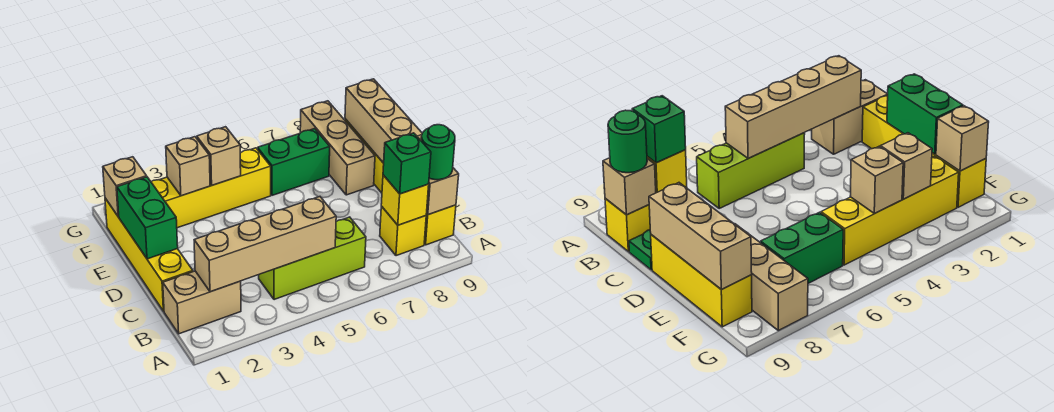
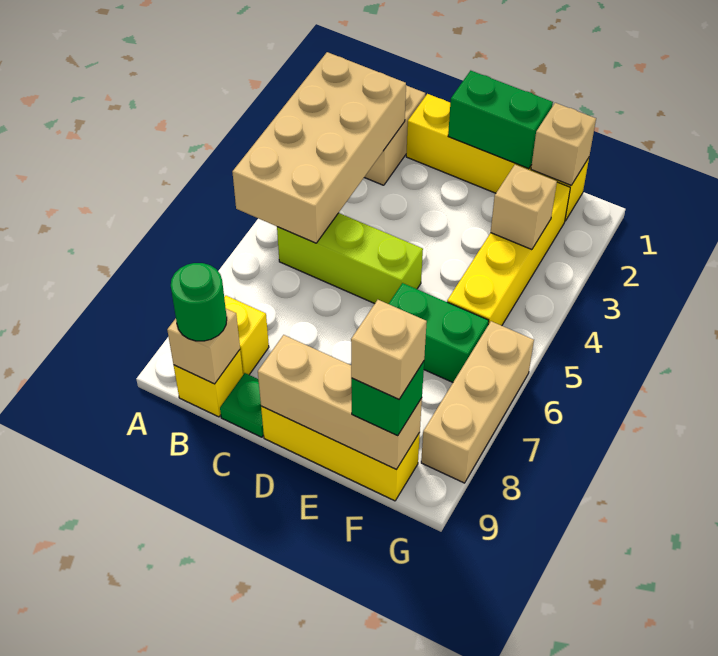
tan 1x4 brick [194,197,336,292] -> tan 2x4 brick [232,52,406,243]
lime 1x3 brick [259,217,366,300] -> lime 1x3 brick turned to [277,213,423,304]
yellow 1x1 brick [381,175,429,225] -> none
green 1x1 brick [383,133,431,194] -> green 1x1 brick moved to [351,361,424,435]
tan 1x3 brick [300,101,375,195] -> tan 1x3 brick turned to [421,321,534,483]
tan 1x1 brick [197,127,241,185] -> tan 1x1 brick moved to [351,300,427,399]
green 1x2 brick [258,129,330,195] -> green 1x2 brick turned to [389,283,489,382]

